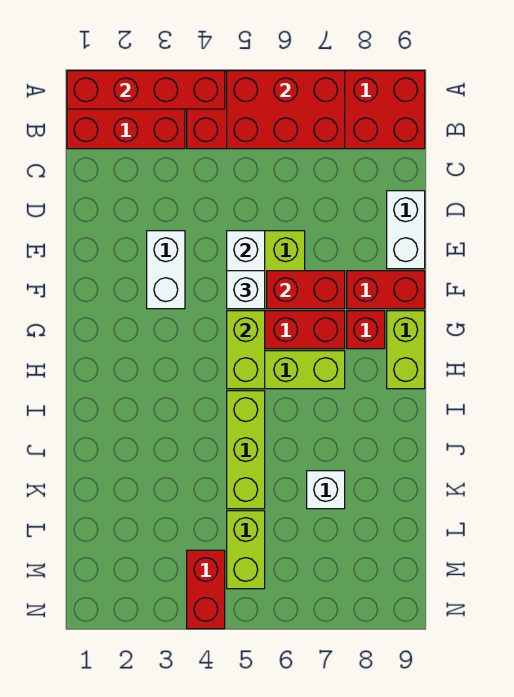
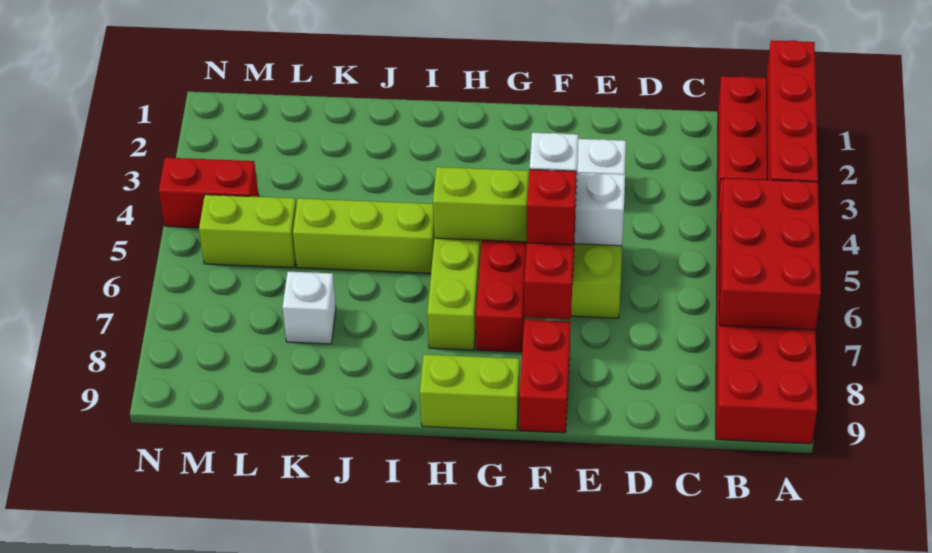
white 1x2 brick [387,191,425,269] -> none
red 1x1 brick [347,311,385,349] -> red 1x1 brick moved to [527,169,576,245]

